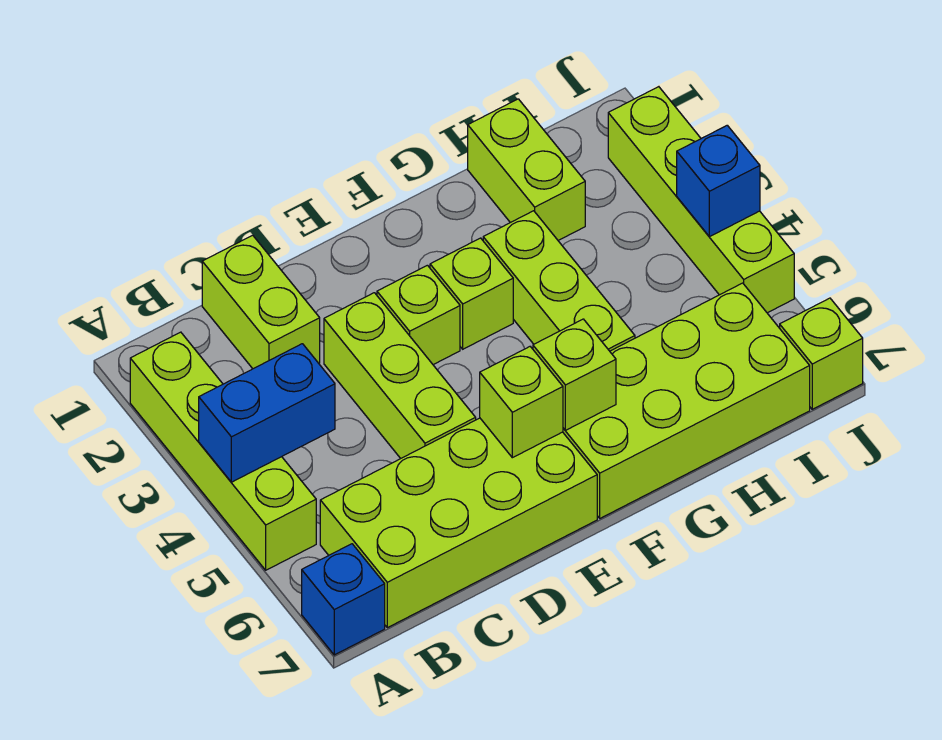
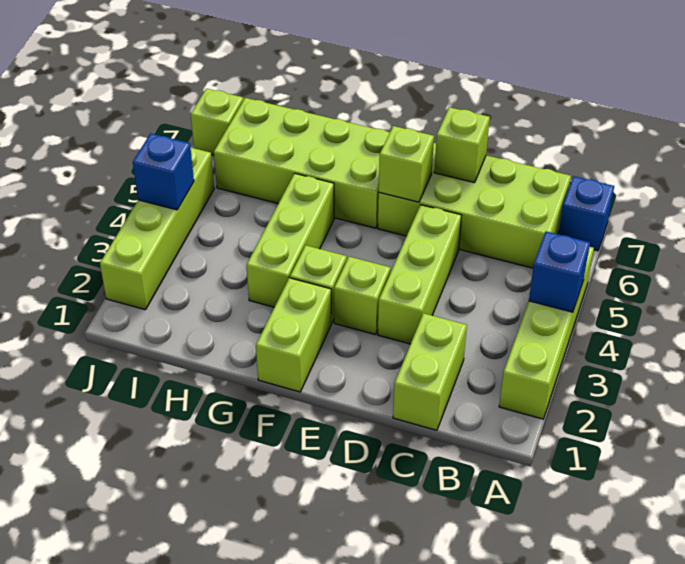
blue 1x2 brick [199,344,335,482] -> blue 1x1 brick [529,231,590,312]
lime 1x1 brick [533,319,616,430] -> lime 1x1 brick moved to [434,107,490,183]
lime 1x2 brick [468,99,585,240] -> lime 1x2 brick moved to [256,278,331,392]

